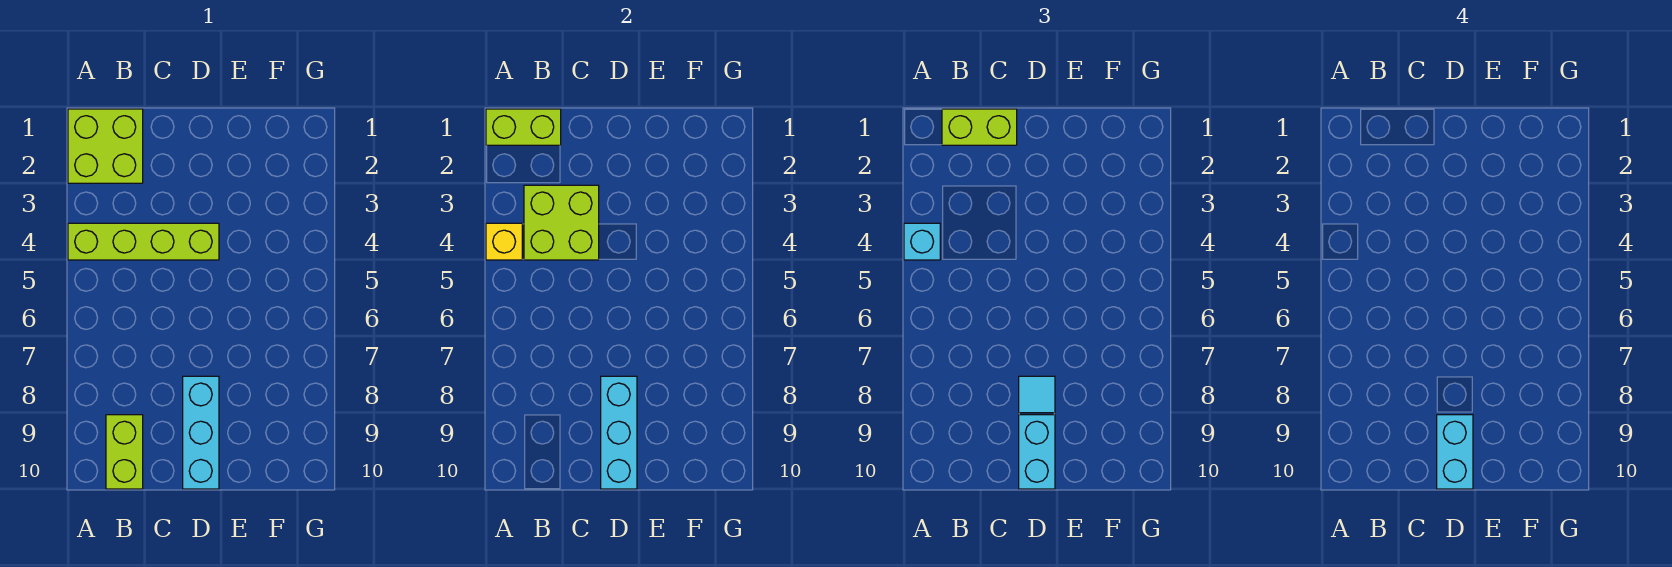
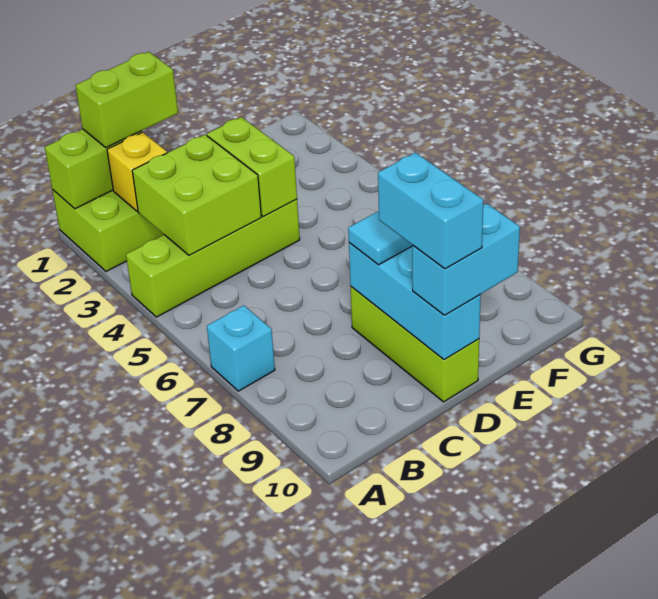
yellow 1x1 brick [486,223,522,260] -> yellow 1x1 brick moved to [107,132,167,212]
cyan 1x1 brick [904,223,940,260] -> cyan 1x1 brick moved to [207,305,275,391]
lime 1x2 brick [106,415,143,489] -> lime 1x2 brick moved to [207,117,297,217]
cyan 1x3 brick [183,376,219,489] -> lime 1x3 brick [351,287,479,402]
cyan 1x2 brick [1019,415,1055,489] -> cyan 1x2 brick turned to [412,204,520,316]

